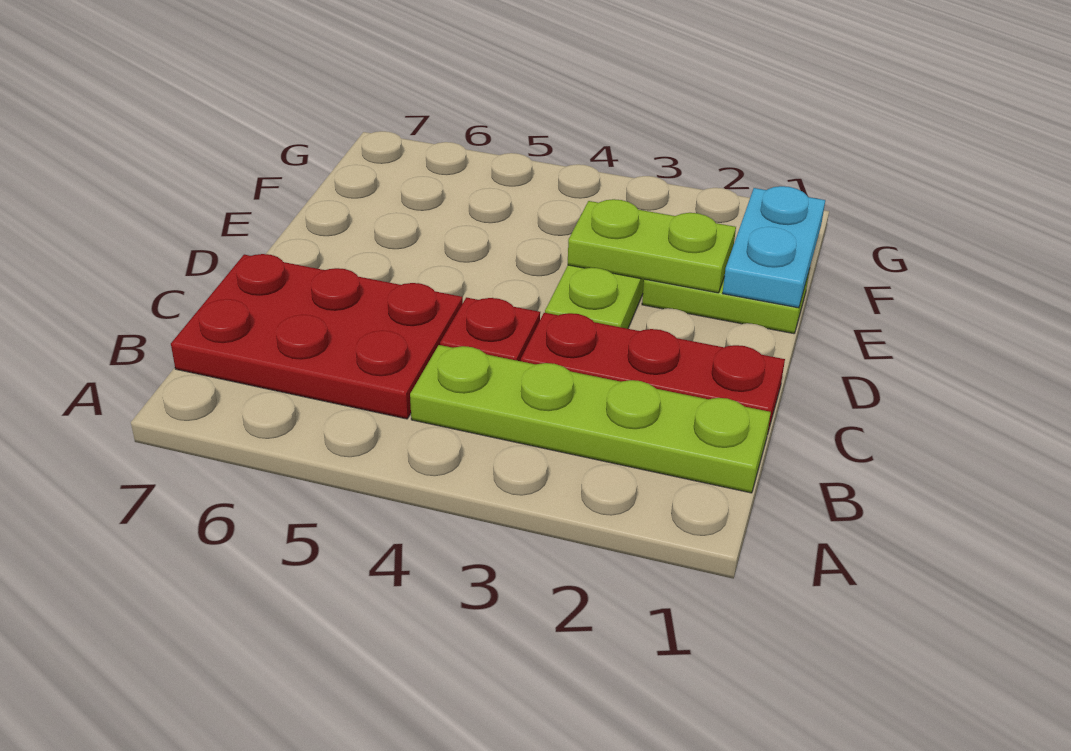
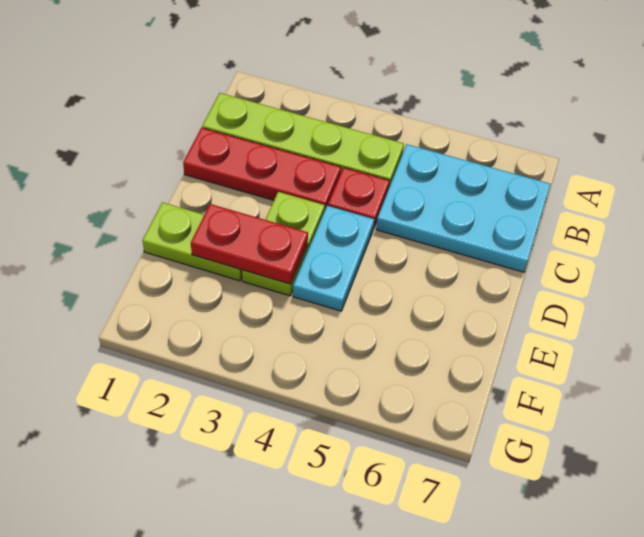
red 2x3 plate [171,254,463,419] -> cyan 2x3 plate [376,144,551,272]
cyan 1x2 plate [723,186,825,308] -> cyan 1x2 plate moved to [293,206,374,311]
lime 1x2 plate [568,199,736,293] -> red 1x2 plate [191,204,308,284]

